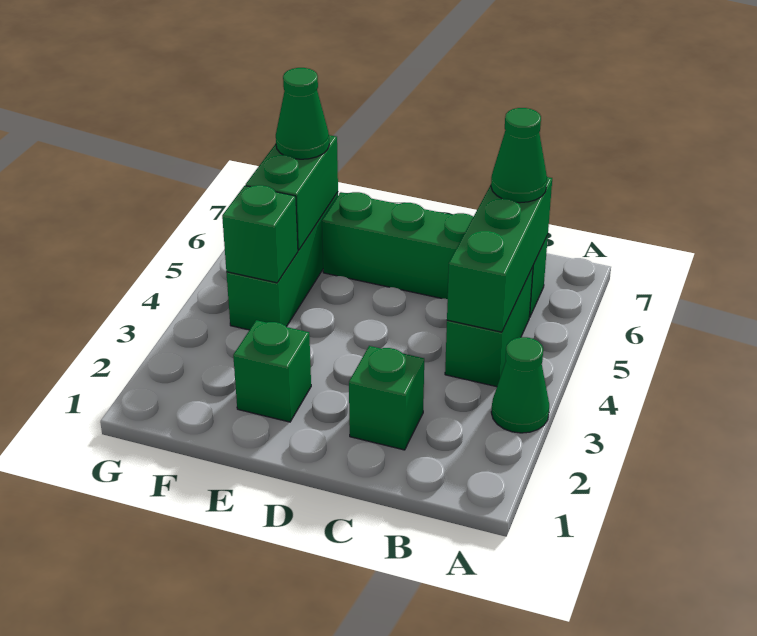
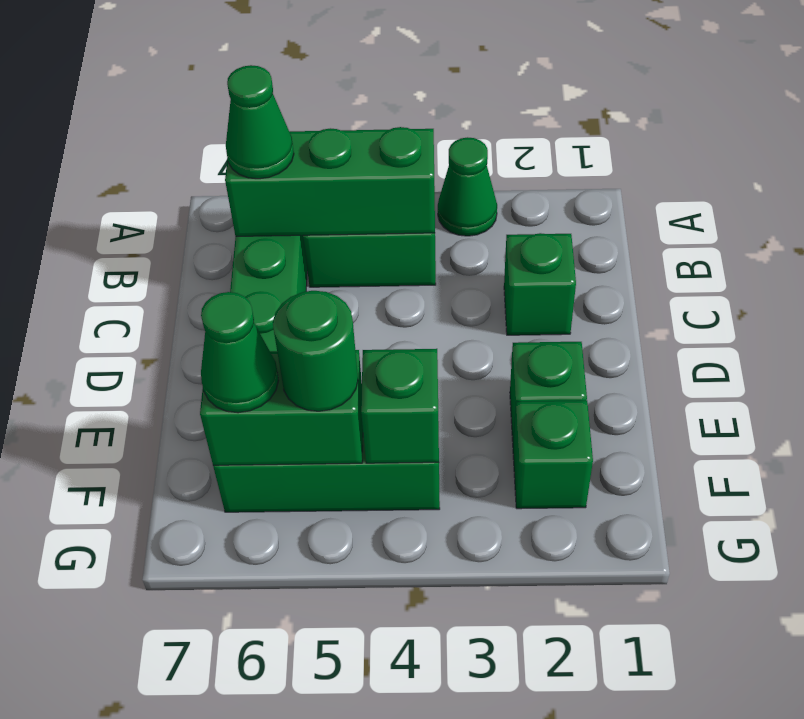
none -> green 1x1 brick [513,401,593,509]
none -> green 1x1 round brick [273,291,358,411]

